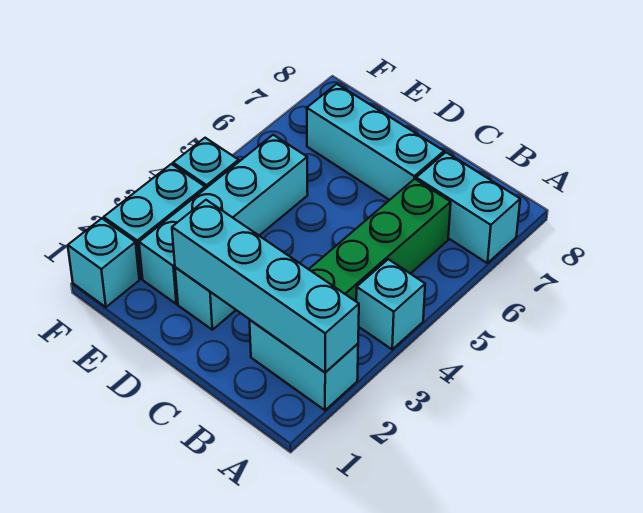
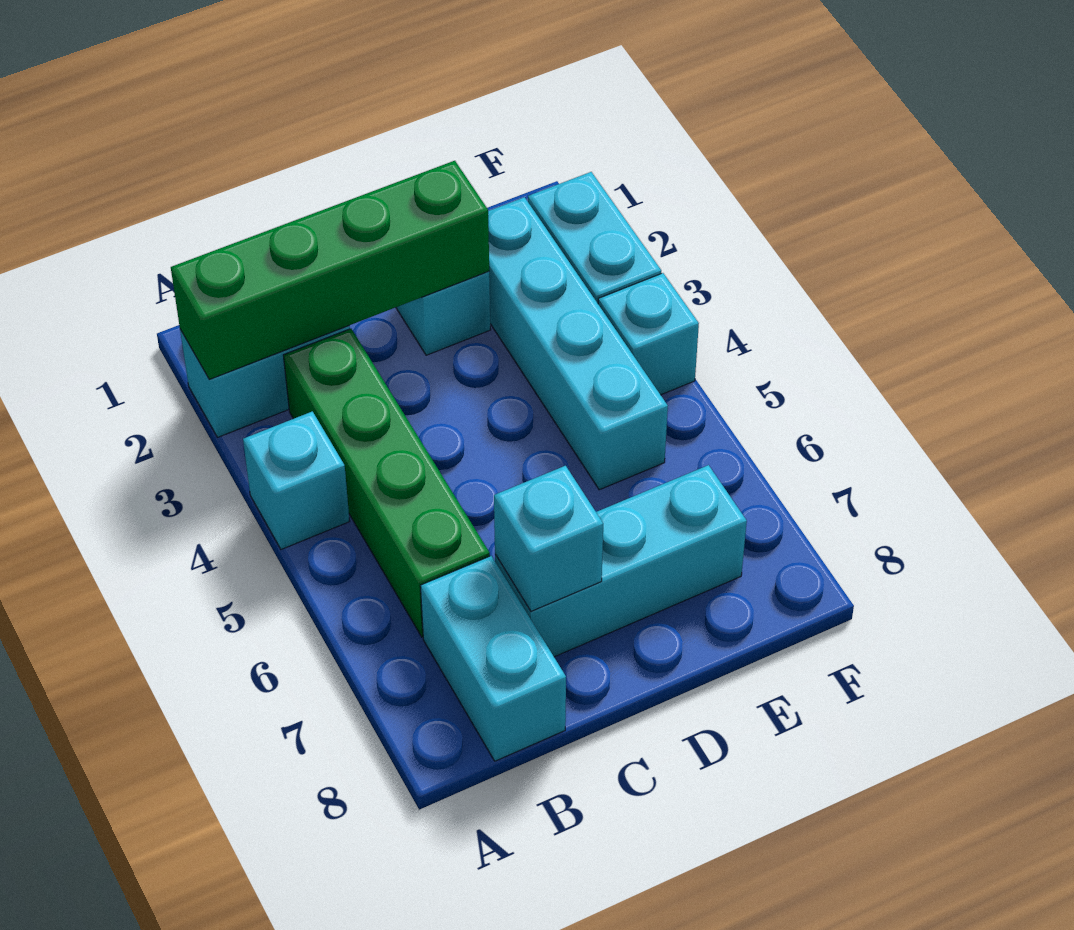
cyan 1x4 brick [172,200,359,372] -> green 1x4 brick [171,161,489,379]
cyan 1x2 brick [416,152,520,263] -> cyan 1x2 brick turned to [420,556,566,761]
cyan 1x1 brick [68,218,139,307] -> cyan 1x1 brick moved to [494,466,603,611]

